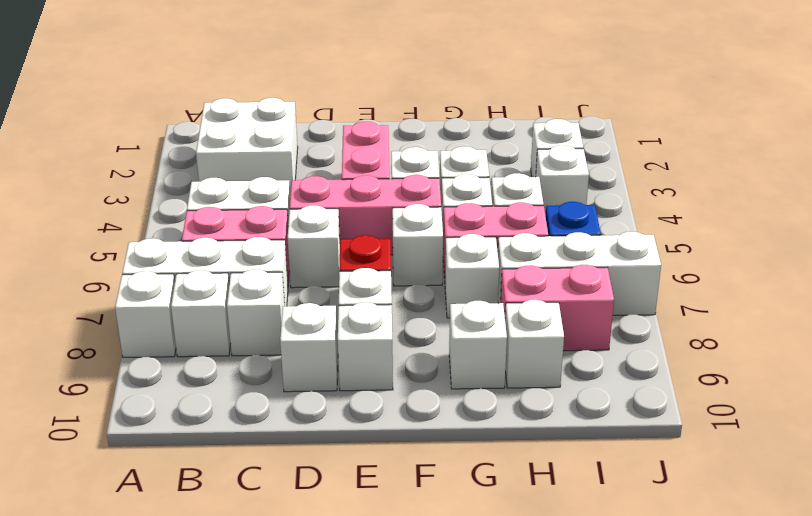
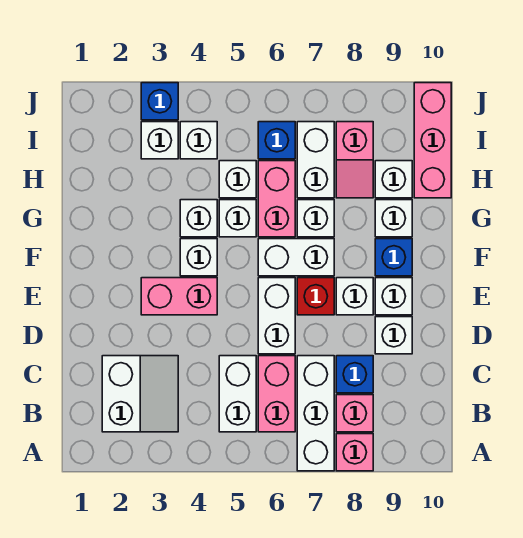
white 1x1 brick [115,271,176,358] -> pink 1x1 brick [336,434,373,471]
white 2x2 brick [196,98,298,196] -> white 2x2 slope [102,356,178,432]
white 1x1 brick [171,270,231,357] -> pink 1x1 brick [336,395,373,432]
white 1x1 brick [227,270,285,356] -> blue 1x1 brick [336,356,373,393]
pink 1x3 brick [290,175,441,255] -> pink 1x3 brick moved to [414,83,451,198]
white 1x1 brick [288,205,340,288] -> white 1x2 brick [258,278,295,354]
white 1x1 brick [392,204,443,286] -> white 1x2 brick [258,239,334,276]
none -> blue 1x1 brick [375,239,412,276]
white 1x3 brick [498,232,661,315] -> white 1x2 brick [297,122,334,198]
pink 1x2 brick [501,265,614,351] -> pink 1x2 slope [336,122,373,198]
none -> blue 1x1 brick [141,83,178,120]

